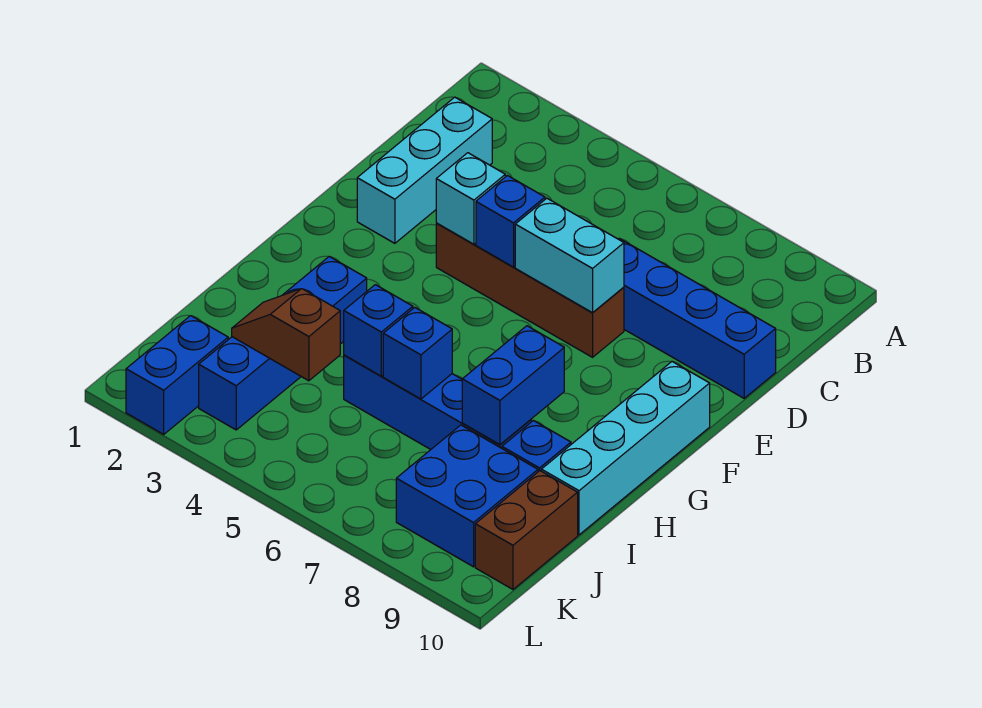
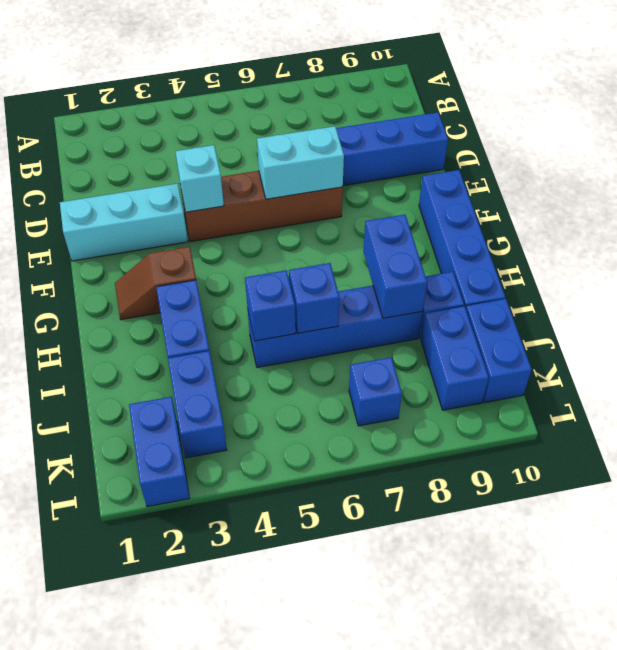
cyan 1x3 brick [357,97,492,243] -> cyan 1x3 brick turned to [60,184,188,261]
blue 1x1 brick [476,175,545,267] -> blue 1x1 brick moved to [349,357,402,426]
cyan 1x4 brick [541,362,710,535] -> blue 1x4 brick [419,170,505,308]
brown 1x2 slope [232,289,340,381] -> brown 1x2 slope moved to [115,247,196,320]
blue 2x2 brick [396,425,538,567] -> blue 1x2 brick [421,306,489,410]
brown 1x2 brick [475,471,578,589] -> blue 1x2 brick [466,299,532,403]

